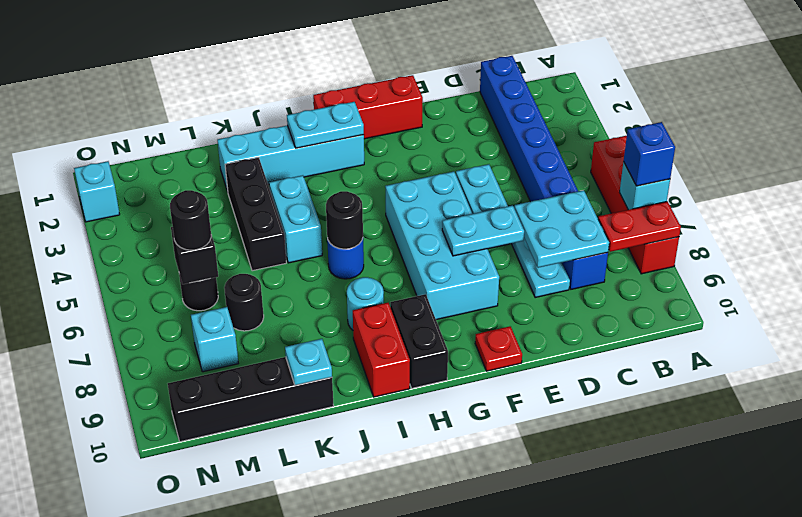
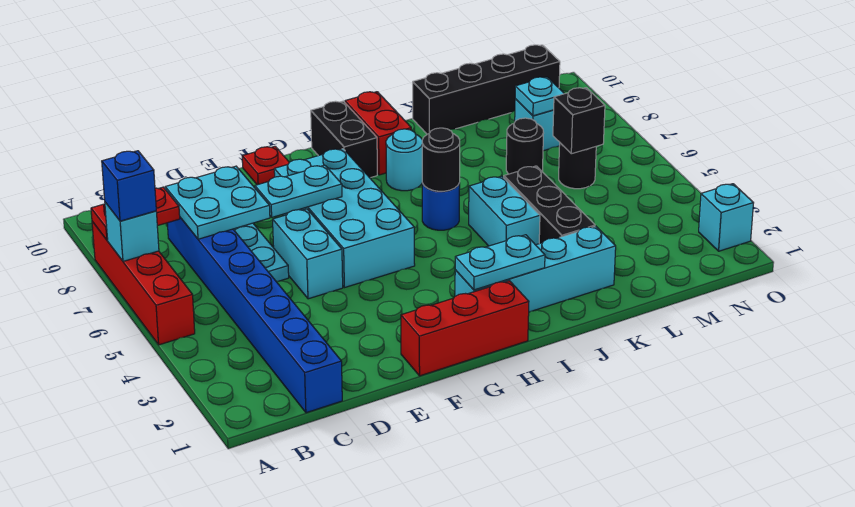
cyan 1x1 plate [285,339,332,386] -> cyan 1x1 plate moved to [515,77,564,116]
black 1x1 round brick [170,190,211,250] -> none

